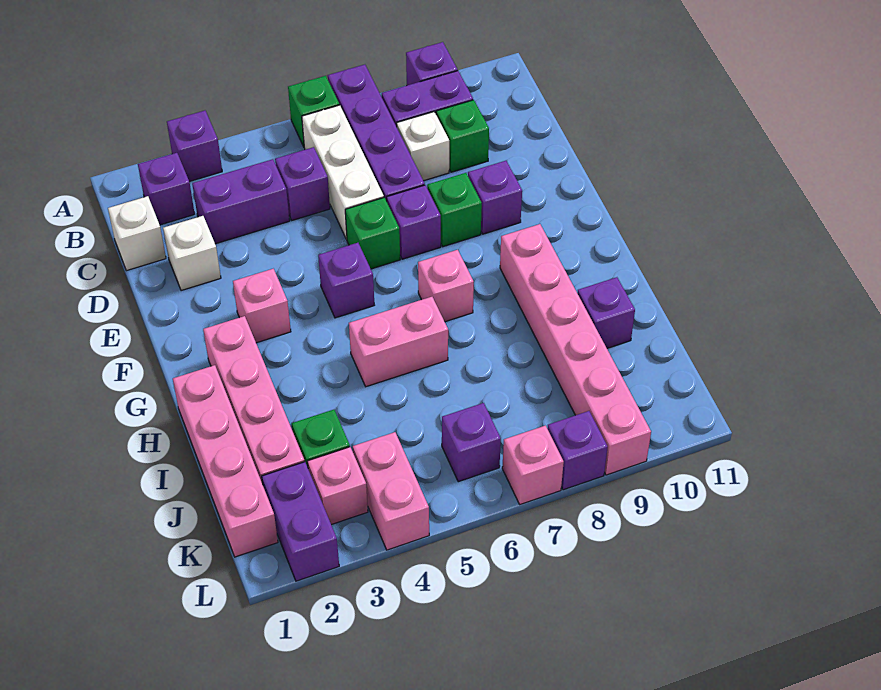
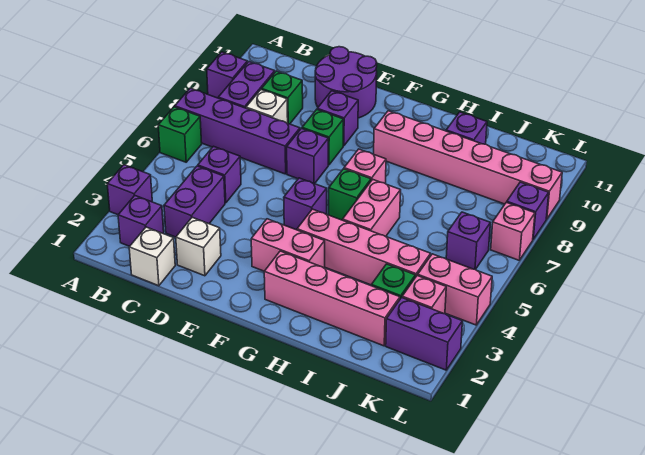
white 1x3 brick [302,105,384,240] -> none
none -> purple 2x2 round brick [315,47,377,118]
green 1x1 brick [345,198,400,269] -> green 1x1 brick moved to [329,169,371,220]
pink 1x1 brick [233,269,291,343] -> pink 1x2 brick [251,219,325,271]
pink 1x4 brick [173,365,278,557] -> pink 1x4 brick moved to [297,209,431,285]

